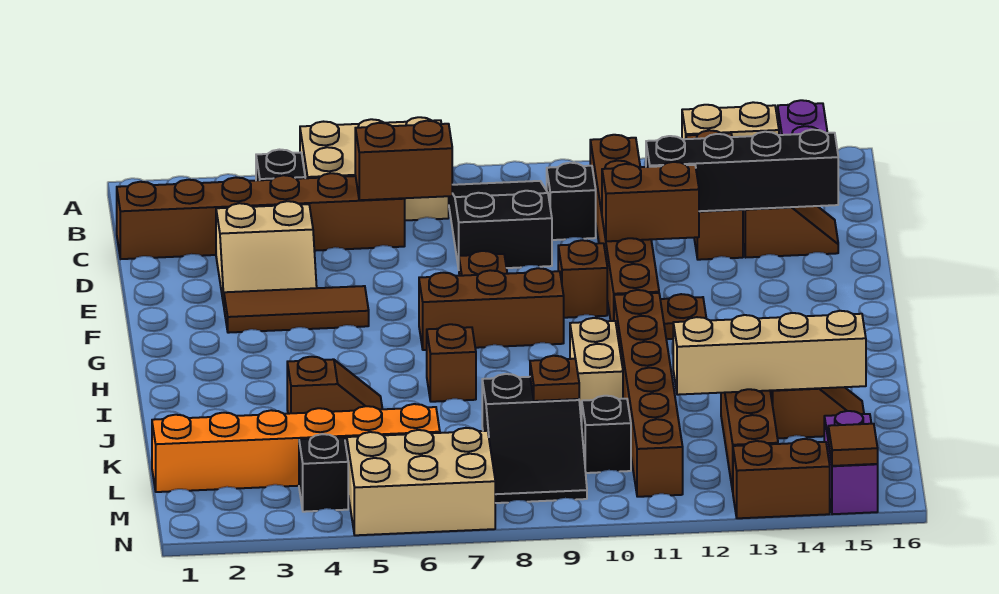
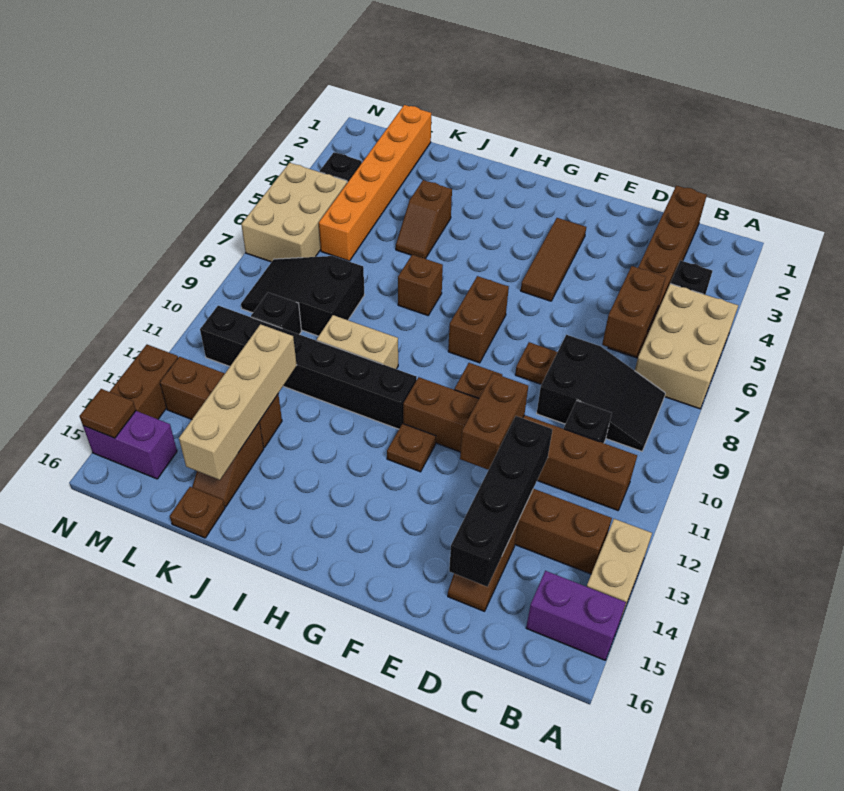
tan 2x2 slope [216,201,317,305] -> none
brown 1x3 brick [419,268,564,350] -> brown 1x2 brick [448,276,509,363]
brown 1x6 brick [614,290,683,497] -> black 1x6 brick [200,306,417,429]
brown 1x1 plate [530,356,579,401] -> brown 1x1 plate moved to [170,487,225,538]

